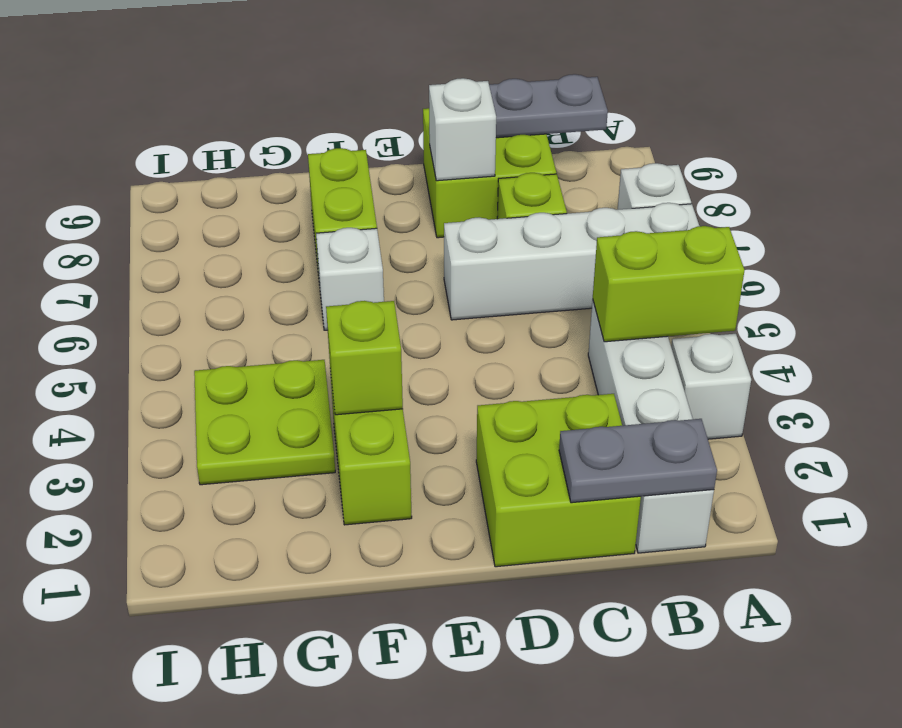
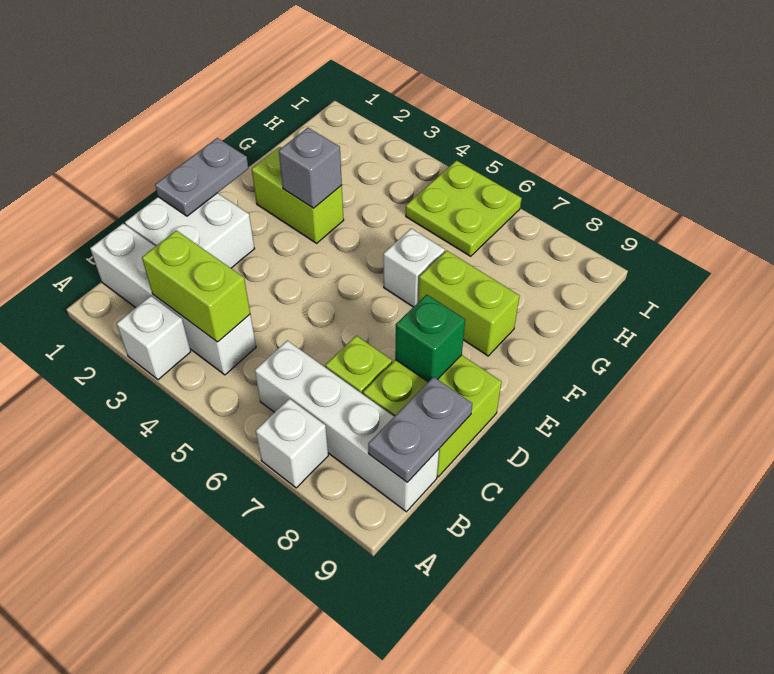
lime 1x2 brick [593,226,745,342] -> lime 1x2 brick turned to [142,230,250,342]
white 1x4 brick [444,203,699,320] -> white 1x4 brick turned to [255,341,439,512]
grey 1x2 plate [559,419,717,503] -> grey 1x2 plate moved to [155,138,248,216]
lime 2x2 brick [476,394,641,567] -> white 2x2 brick [125,193,255,268]
white 1x1 brick [429,78,496,181] -> green 1x1 brick [395,295,465,382]
lime 1x1 brick [326,301,403,415] -> grey 1x1 brick [279,128,342,208]
lime 2x2 plate [194,360,335,485] -> lime 2x2 plate moved to [406,160,522,256]

